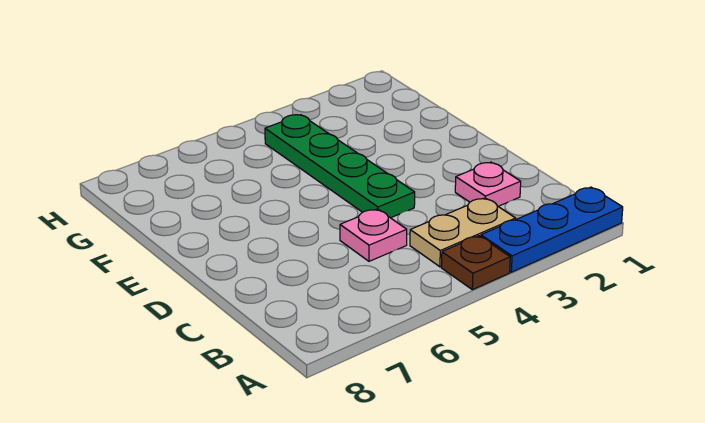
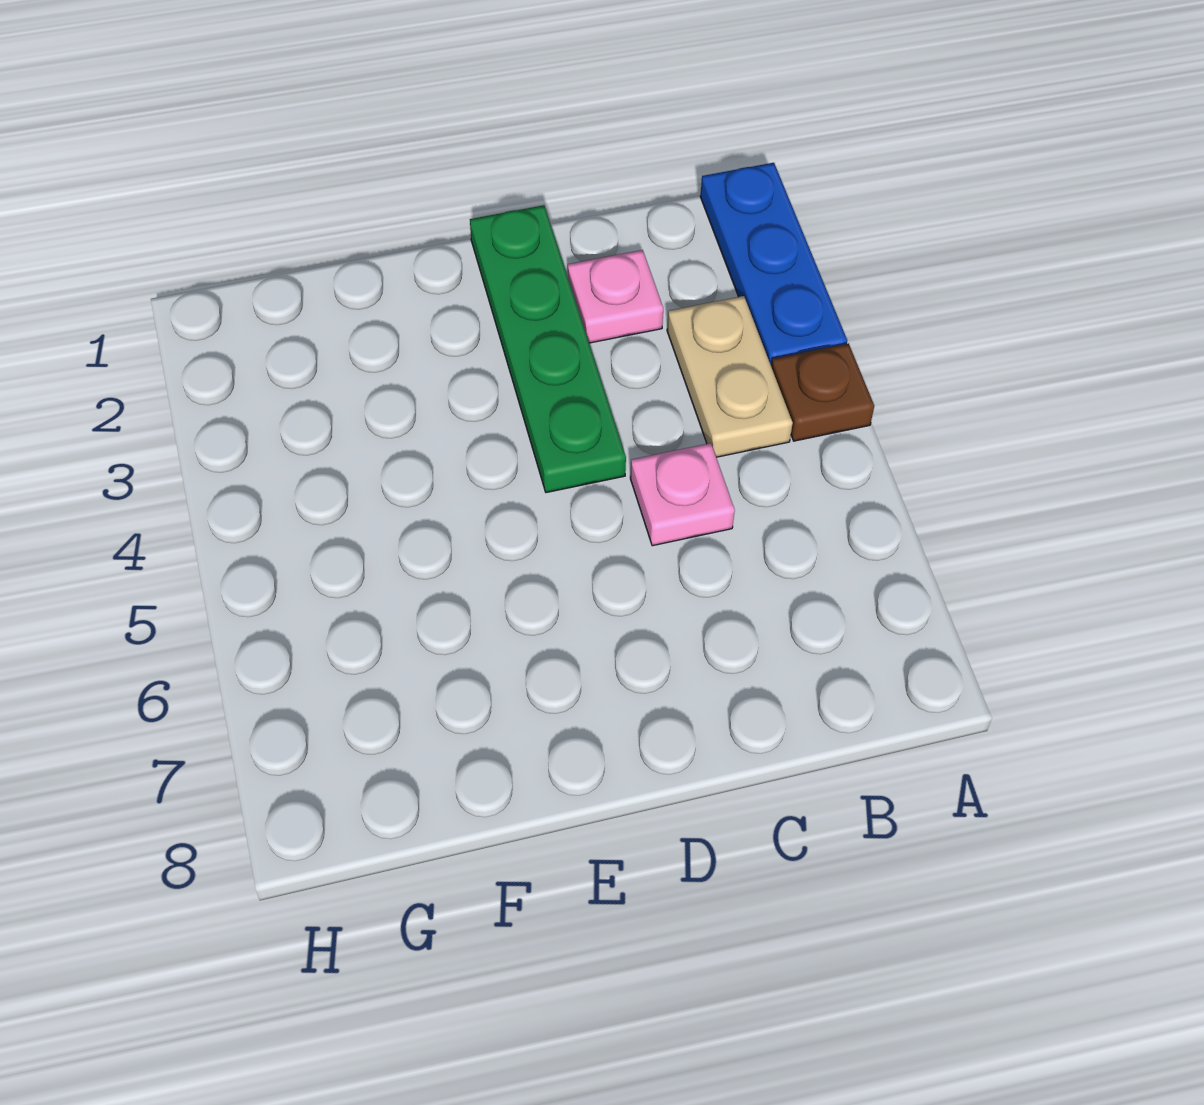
green 1x4 plate [265,115,415,218] -> green 1x4 plate turned to [470,205,626,493]

